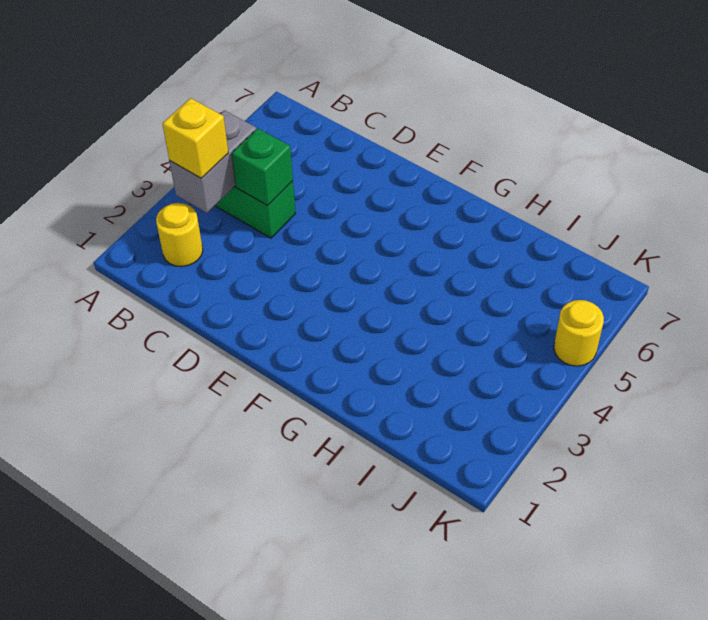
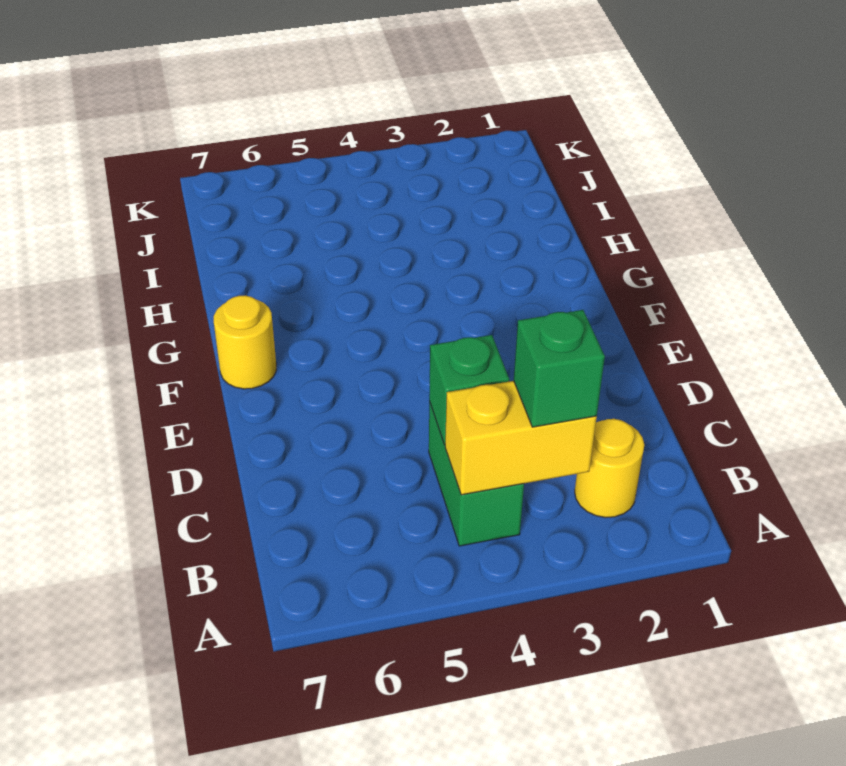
grey 1x2 brick [169,110,256,213] -> yellow 1x2 brick [445,381,597,495]
yellow 1x1 brick [162,98,228,178] -> green 1x1 brick [514,310,605,427]
yellow 1x1 round brick [554,300,604,366] -> yellow 1x1 round brick moved to [214,296,276,389]

